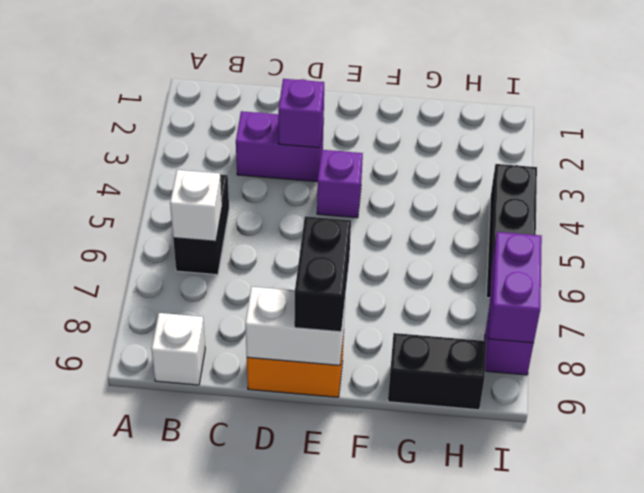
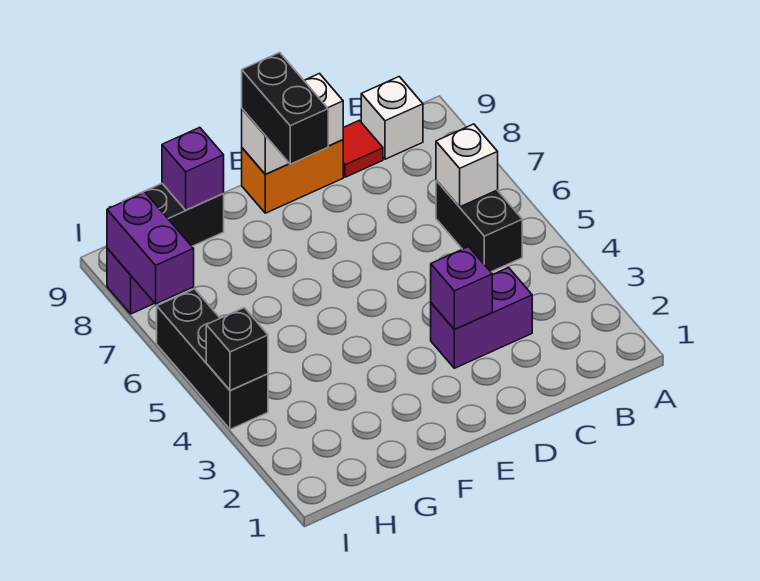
none -> red 1x1 tile [343,120,383,177]
purple 1x1 brick [317,150,363,218] -> purple 1x1 brick moved to [162,127,224,210]
none -> black 1x1 brick [206,308,268,390]

